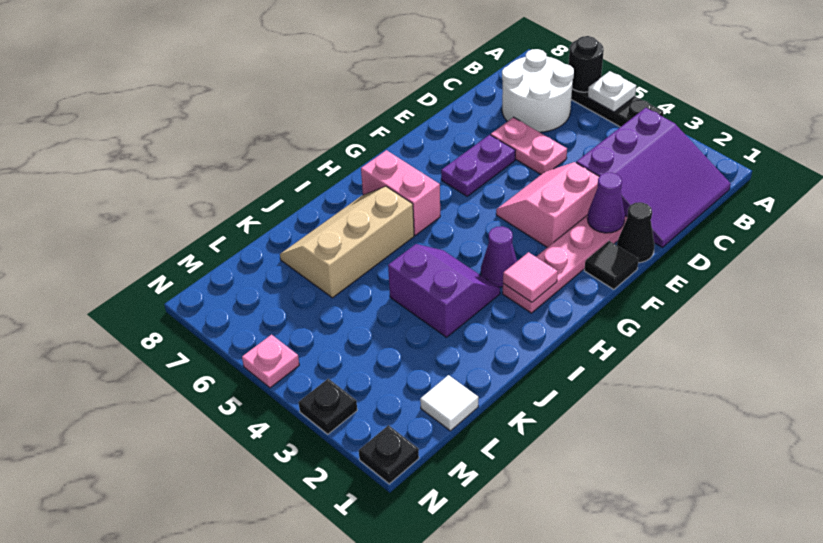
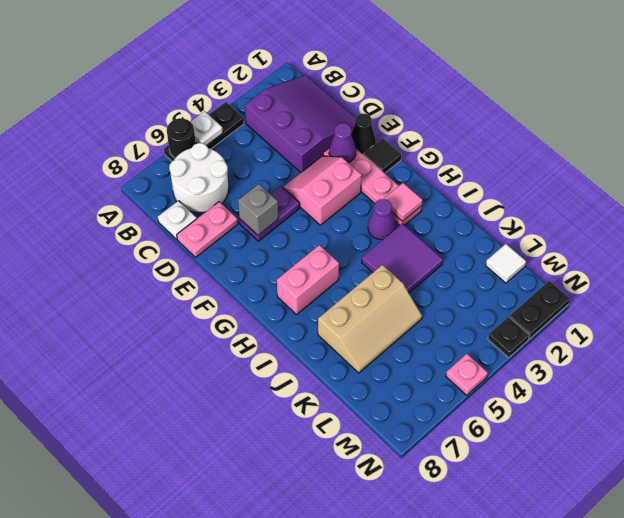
none -> white 1x1 plate [158,201,197,239]
pink 1x2 plate [491,117,567,174] -> pink 1x2 plate moved to [177,202,238,257]
pink 2x2 slope [496,162,599,247] -> pink 2x2 slope turned to [283,156,362,225]
purple 1x2 plate [441,135,516,196] -> purple 1x2 plate turned to [240,186,300,241]
none -> grey 1x1 brick [238,184,278,235]
purple 2x2 slope [388,244,500,337] -> purple 2x2 tile [362,223,443,293]
tan 2x3 slope [280,186,414,298] -> tan 2x3 slope turned to [318,265,422,373]
black 1x1 plate [359,425,419,484] -> black 1x2 plate [509,281,570,339]

